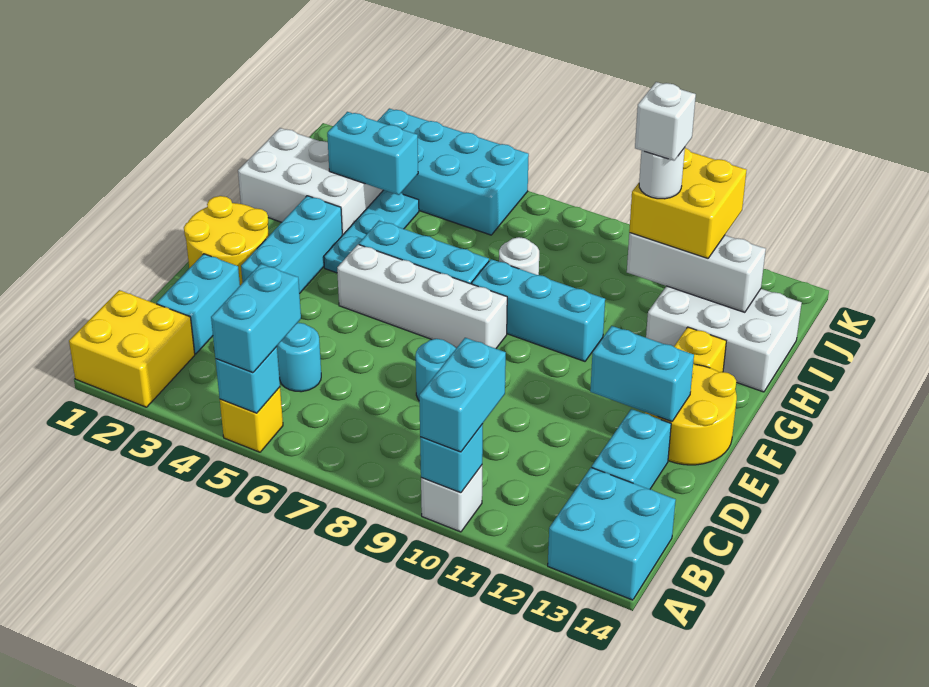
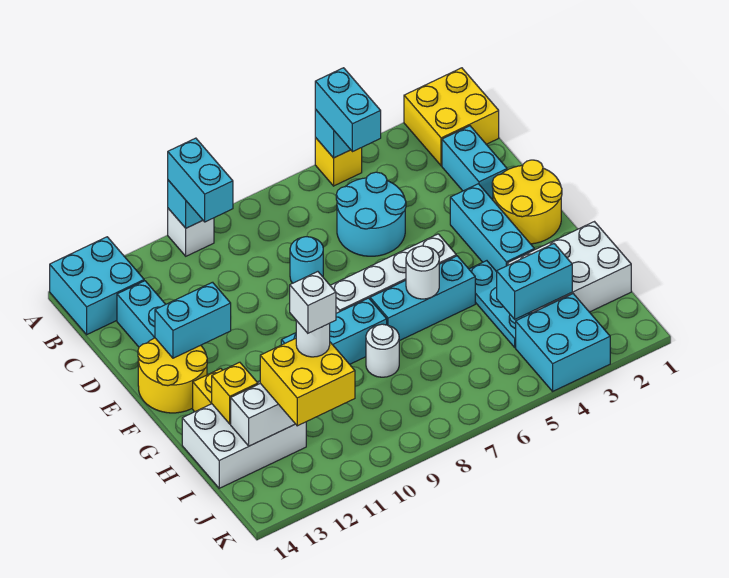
cyan 1x1 round brick [277,323,321,392] -> cyan 2x2 round brick [336,172,406,256]
none -> white 1x1 round brick [406,246,439,299]
none -> yellow 1x1 brick [212,362,258,424]
cyan 2x4 brick [378,108,529,235] -> cyan 2x2 brick [516,294,610,391]

